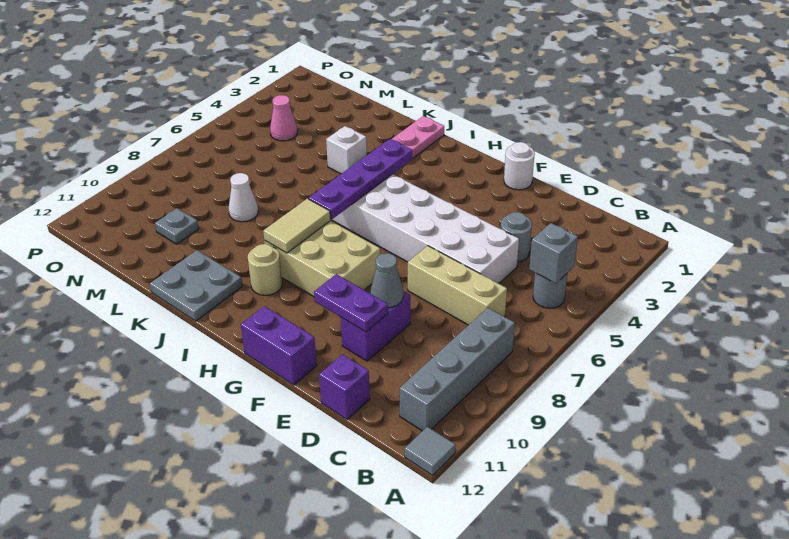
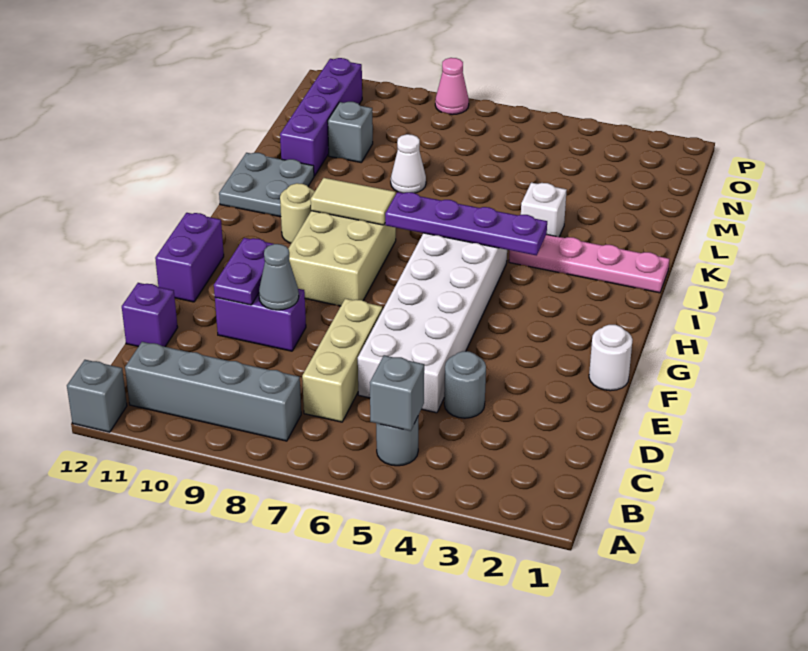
grey 1x1 tile [405,427,455,475] -> grey 1x1 brick [67,360,127,432]
none -> purple 1x4 brick [280,58,362,176]
grey 1x1 plate [155,208,199,244] -> grey 1x1 brick [328,102,373,162]
pink 1x1 cone [270,95,297,141] -> pink 1x1 cone moved to [435,58,469,115]

